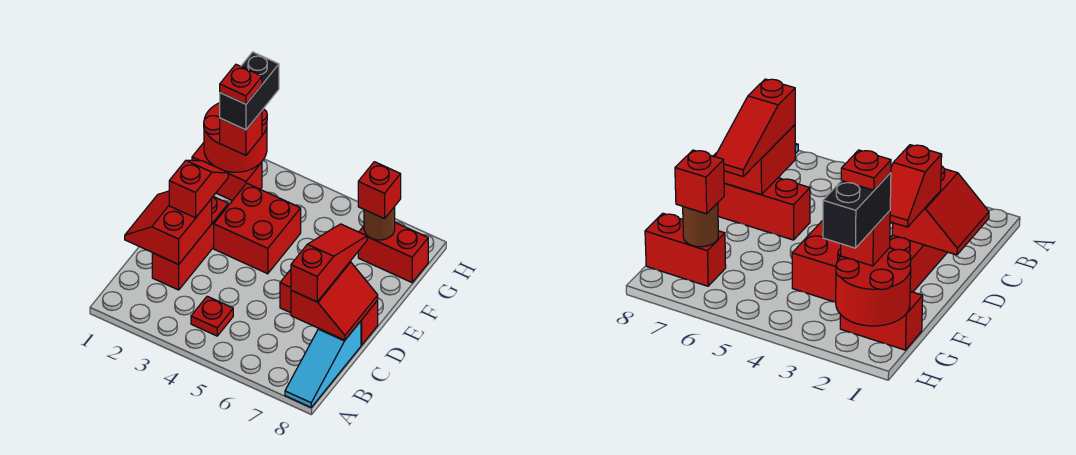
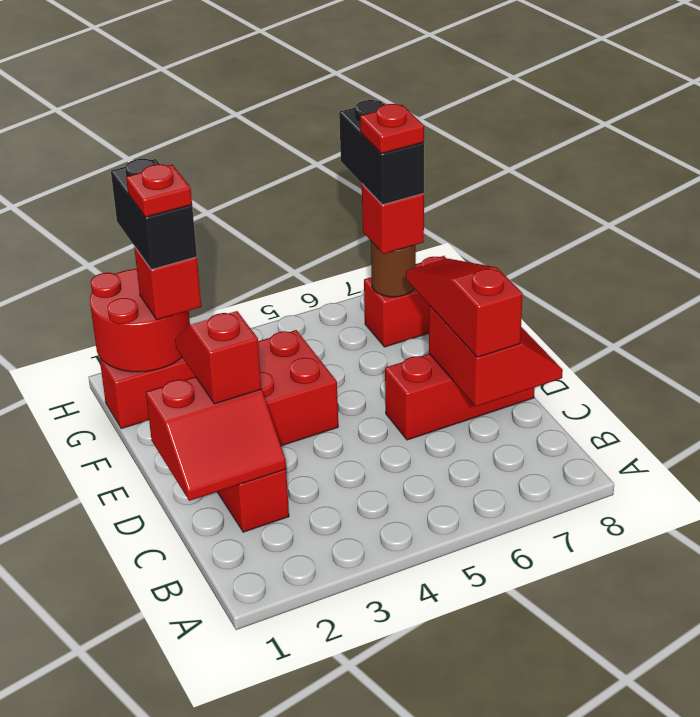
cyan 1x3 slope [285,321,361,407] -> none
red 1x1 plate [191,296,233,336] -> red 1x1 plate moved to [360,104,424,153]
red 2x2 slope [125,191,212,264] -> red 2x2 slope turned to [146,377,286,501]
none -> black 1x2 brick [339,100,424,205]

